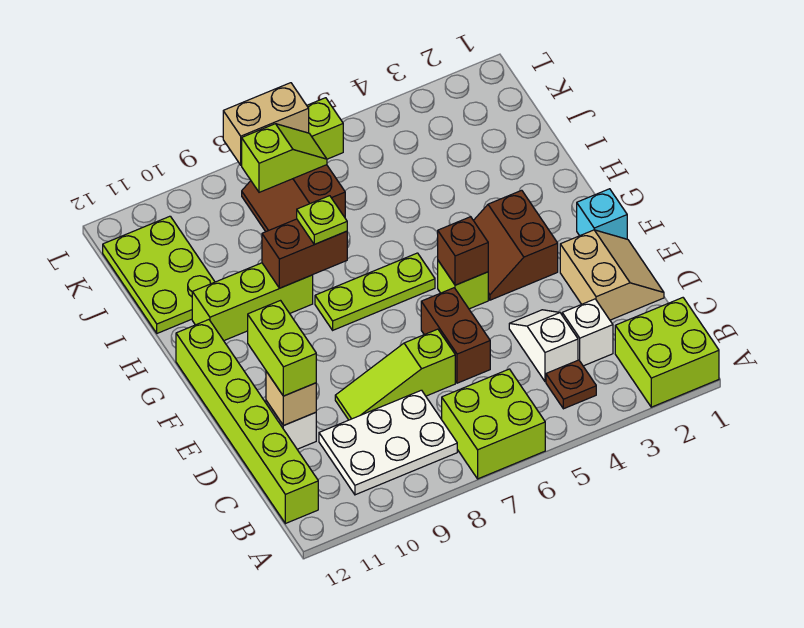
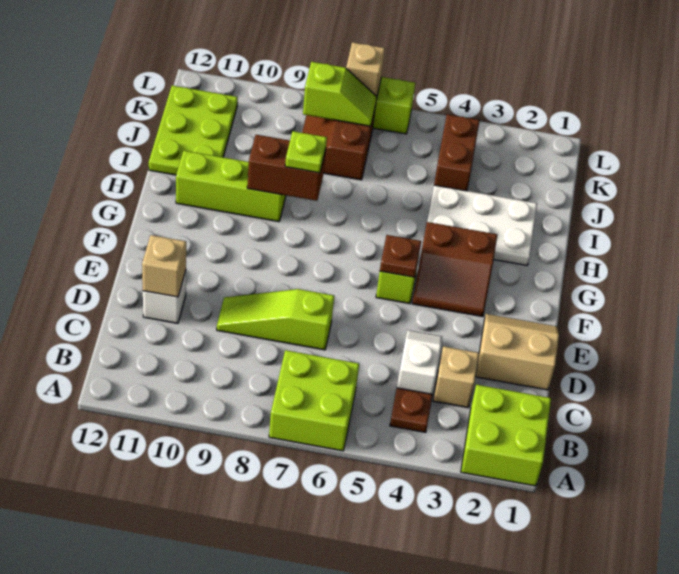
white 2x3 plate [319,390,457,495] -> white 2x3 plate moved to [427,185,537,265]
lime 1x6 brick [176,320,318,524] -> none
white 1x1 brick [562,299,613,366] -> tan 1x1 brick [433,346,479,408]
tan 2x2 slope [560,230,664,320] -> tan 2x2 slope turned to [476,314,559,390]
brown 1x2 brick [421,288,490,383] -> brown 1x2 brick moved to [434,114,480,191]
lime 1x2 brick [248,301,316,396] -> none
cyan 1x1 brick [577,189,627,239] -> none
brown 2x2 slope [473,190,558,300] -> brown 2x2 slope turned to [412,222,497,317]
brown 1x1 brick [438,217,488,285] -> brown 1x1 plate [380,235,421,278]
lime 1x3 plate [315,253,435,330] -> none
tan 1x2 brick [223,83,309,165] -> tan 1x1 brick [346,42,385,96]

